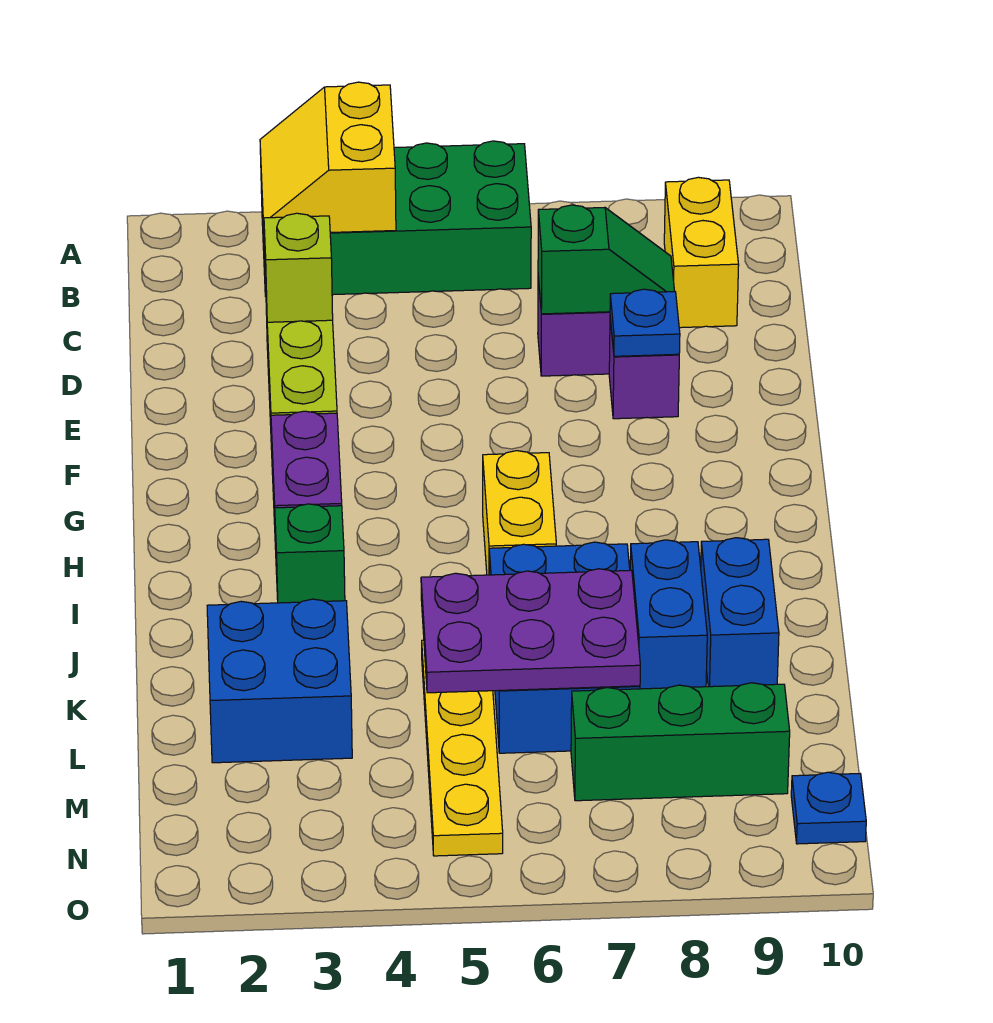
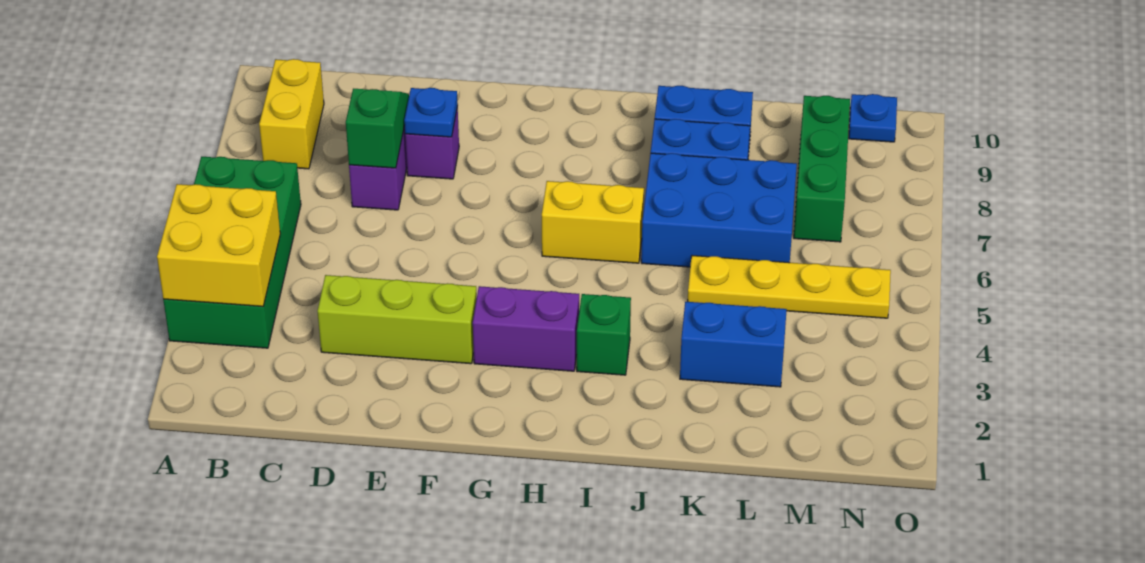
yellow 2x2 slope [260,82,396,232] -> yellow 2x2 brick [157,184,280,306]
yellow 1x2 brick [664,177,739,328] -> yellow 1x2 brick turned to [259,59,324,169]
lime 1x1 brick [264,213,333,322] -> none
blue 2x2 brick [207,599,352,763] -> blue 1x2 brick [680,302,787,387]
purple 2x3 plate [421,569,640,693] -> none

